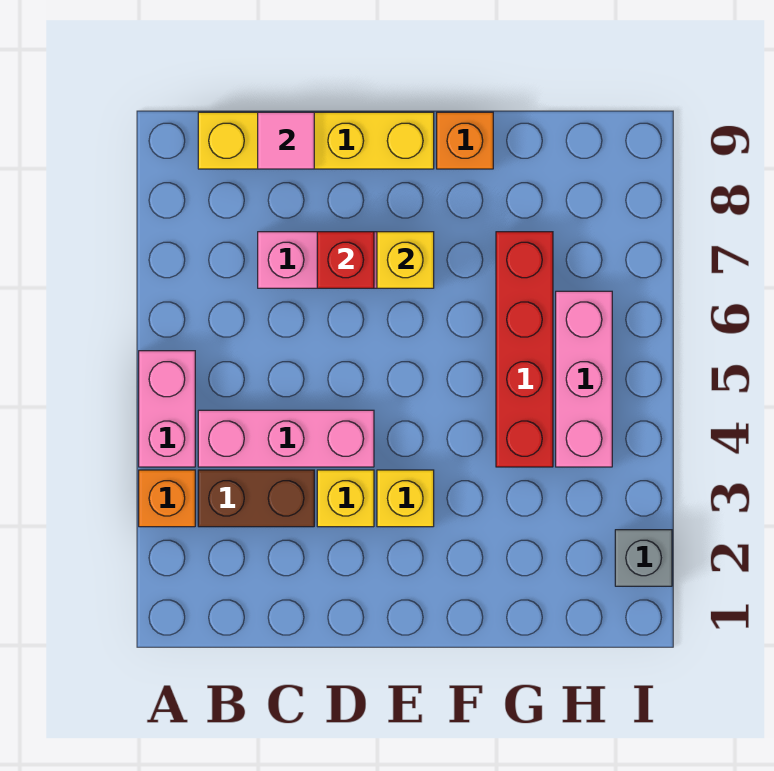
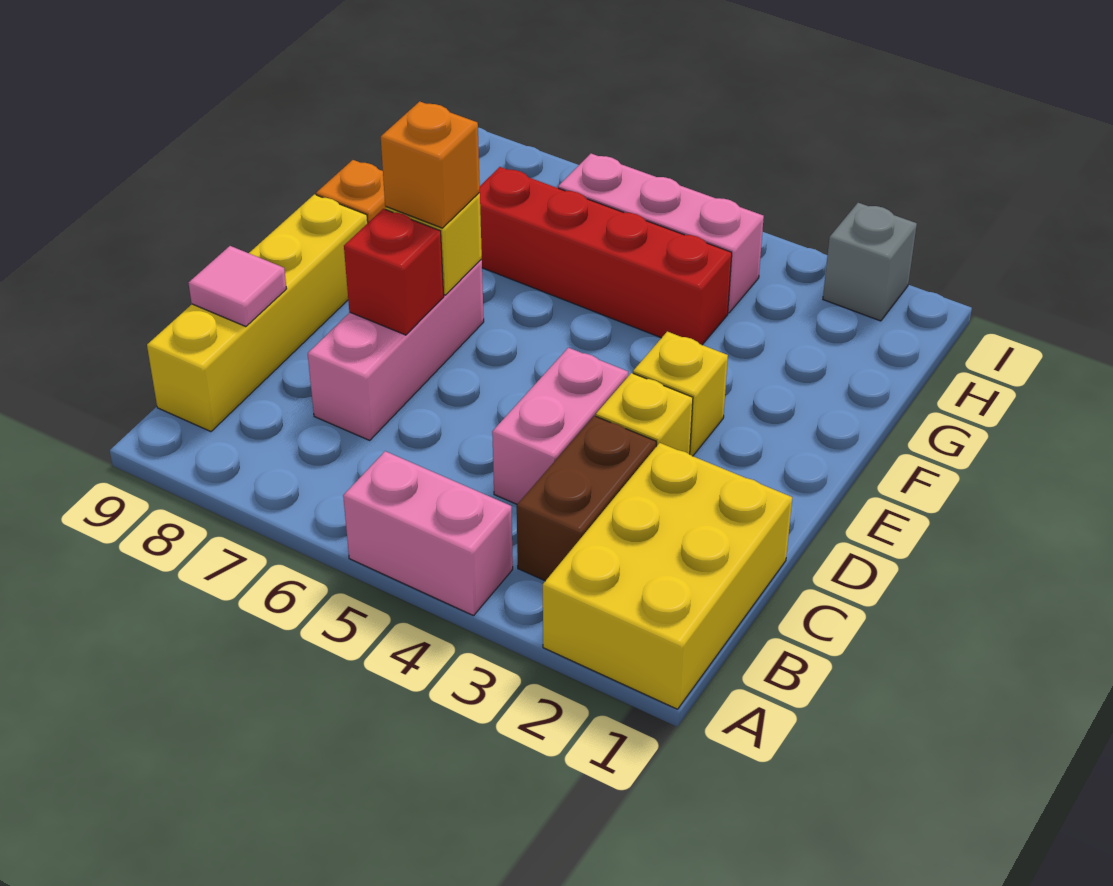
none -> yellow 2x3 brick [543,443,792,709]
orange 1x1 brick [139,470,195,527] -> orange 1x1 brick moved to [381,101,480,228]
pink 1x3 brick [198,410,374,467] -> pink 1x2 brick [492,348,628,504]

